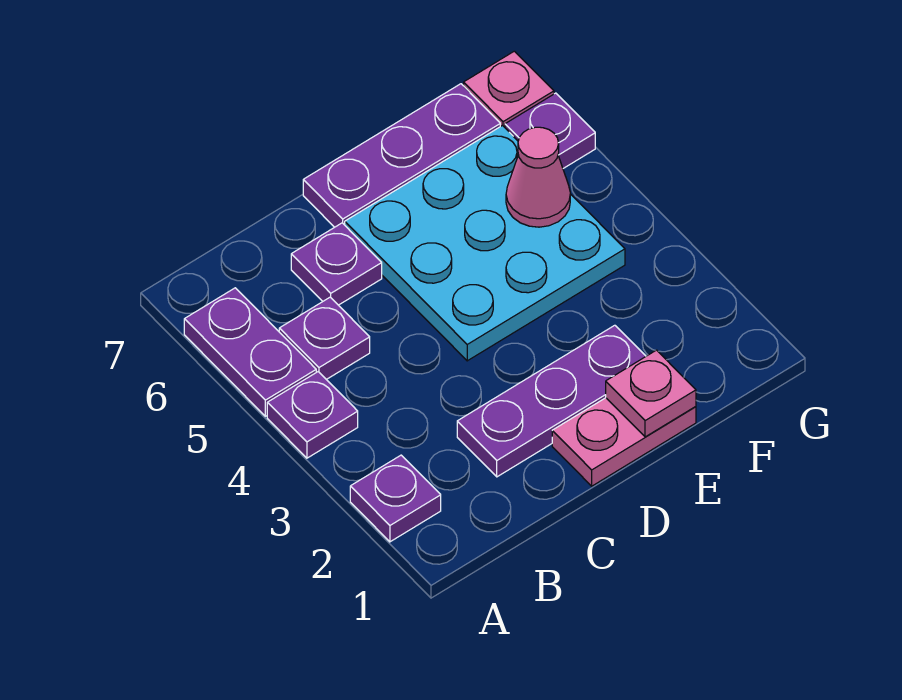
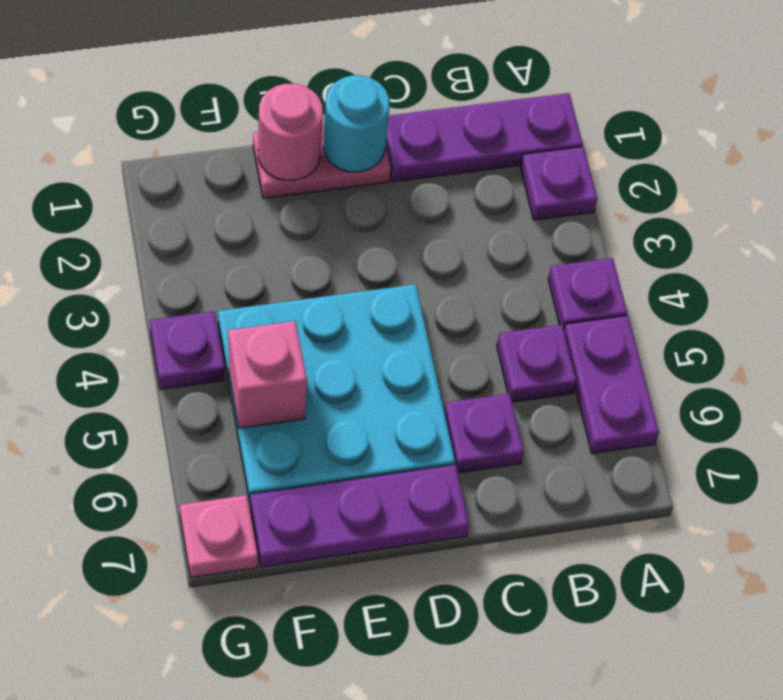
purple 1x3 plate [457,325,646,477] -> purple 1x3 plate moved to [386,93,583,182]
none -> cyan 1x1 round brick [323,75,390,172]
pink 1x1 plate [606,350,696,437] -> pink 1x1 round brick [258,84,323,180]
pink 1x1 cone [506,127,570,227] -> pink 1x1 brick [228,321,307,428]
purple 1x1 plate [505,93,595,168] -> purple 1x1 plate moved to [150,311,225,389]

